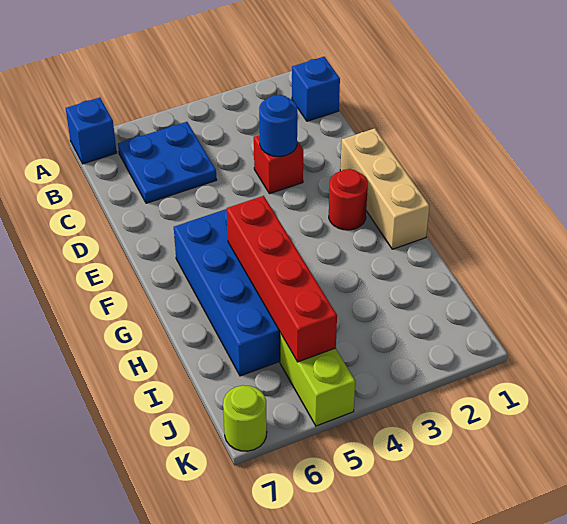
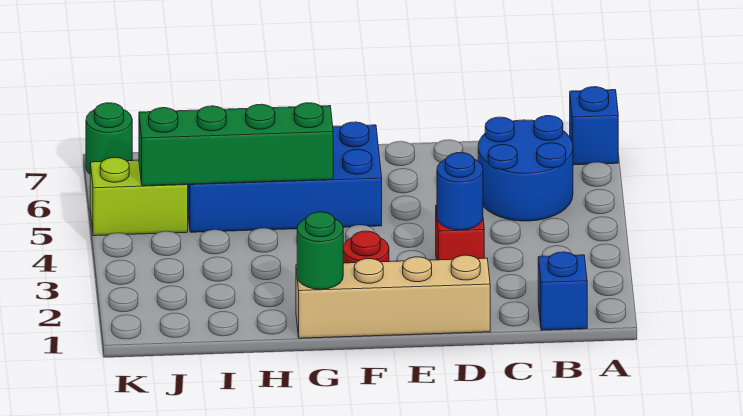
blue 2x2 plate [118,122,217,203] -> blue 2x2 round brick [478,116,573,221]
tan 1x3 brick [340,128,430,249] -> tan 1x4 brick [296,255,490,338]
none -> green 1x1 round brick [297,212,343,289]
red 1x4 brick [227,196,337,362] -> green 1x4 brick [139,103,333,186]
lime 1x1 round brick [223,385,267,451] -> green 1x1 round brick [86,103,132,174]

